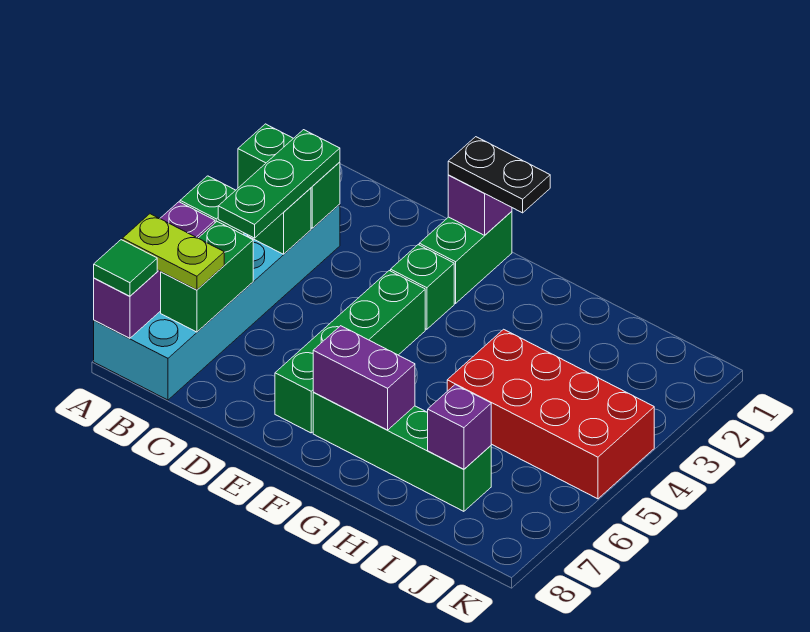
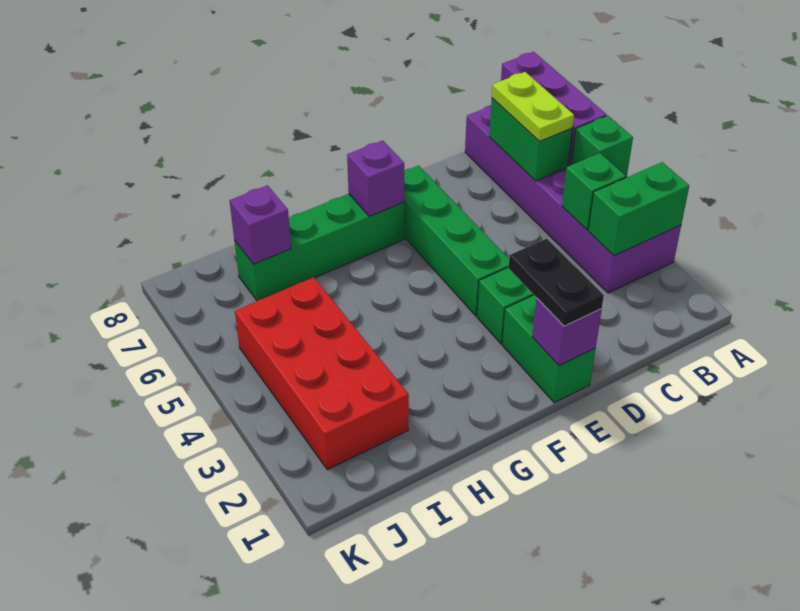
cyan 2x6 brick [94,204,340,400] -> purple 2x6 brick [465,105,681,293]
lime 1x2 plate [122,214,224,290] -> lime 1x2 plate turned to [492,72,574,142]
green 1x1 tile [94,240,157,296] -> none
green 1x3 plate [218,130,340,238] -> none
black 1x2 plate [448,137,550,213] -> black 1x2 plate turned to [508,238,604,326]
purple 1x2 brick [313,326,415,430] -> purple 1x1 brick [347,140,404,216]
red 2x4 brick [447,329,654,499] -> red 2x4 brick turned to [235,277,409,470]

